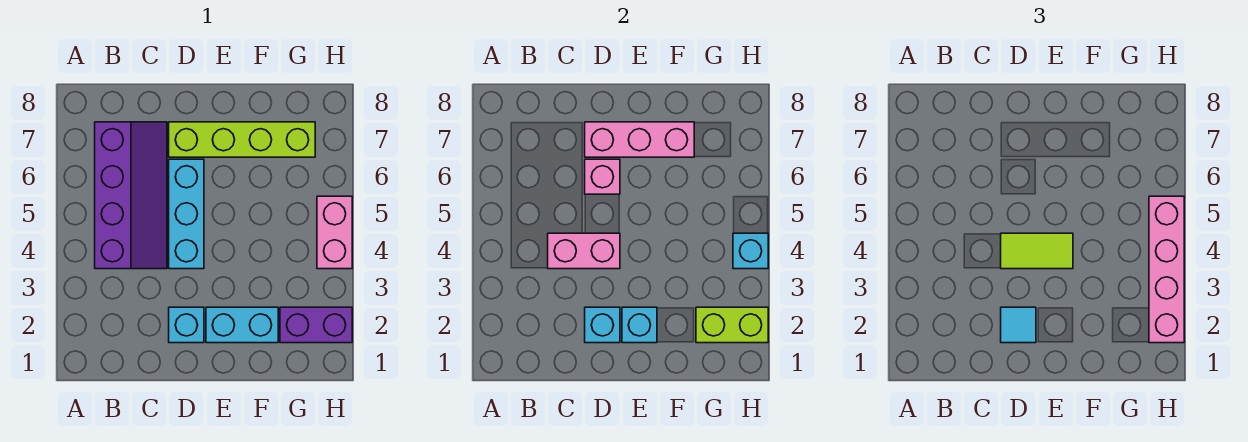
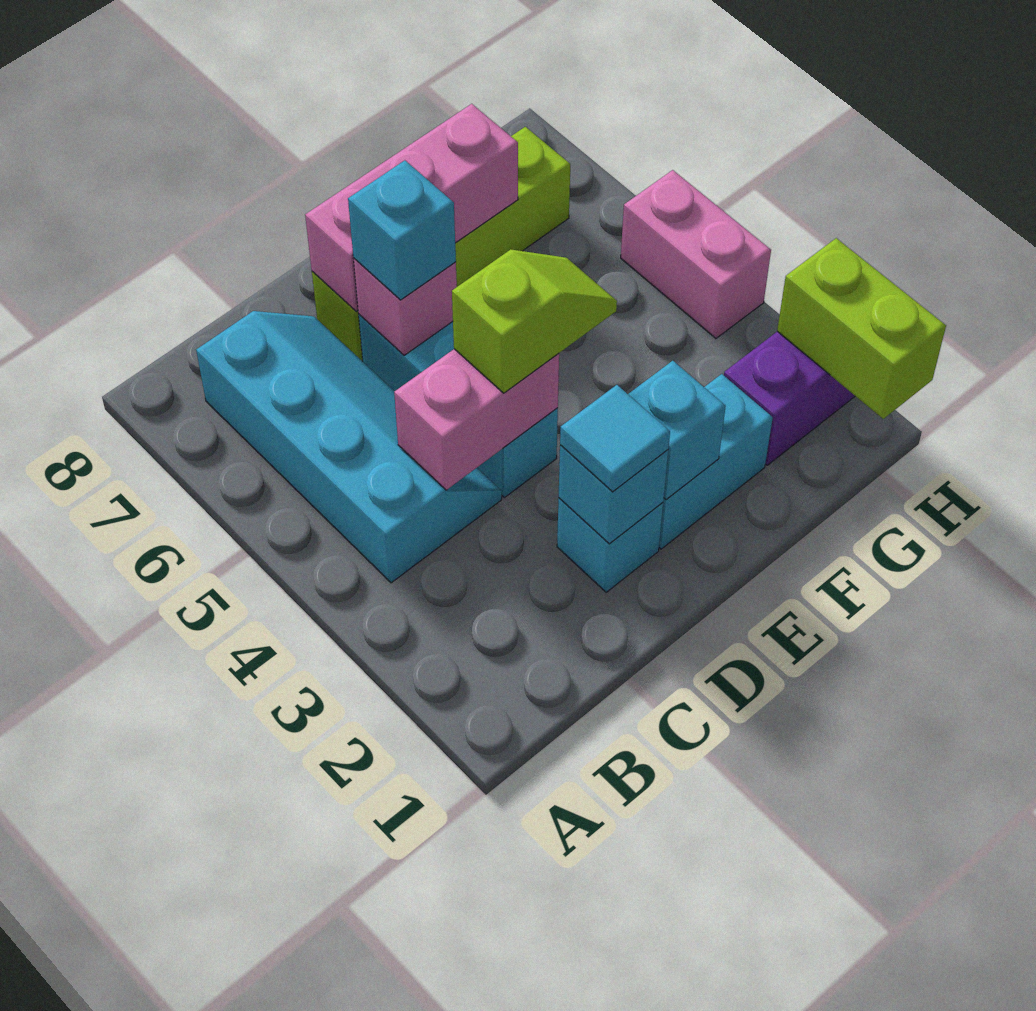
purple 2x4 slope [95,122,167,269] -> cyan 2x4 slope [196,311,502,583]
lime 1x2 tile [1001,233,1073,269] -> lime 1x2 slope [452,249,617,393]
lime 1x2 brick [696,307,768,343] -> lime 1x2 brick turned to [777,238,946,419]
pink 1x4 brick [1149,196,1184,343] -> none
cyan 1x1 brick [733,233,768,269] -> cyan 1x1 brick moved to [348,160,456,300]

